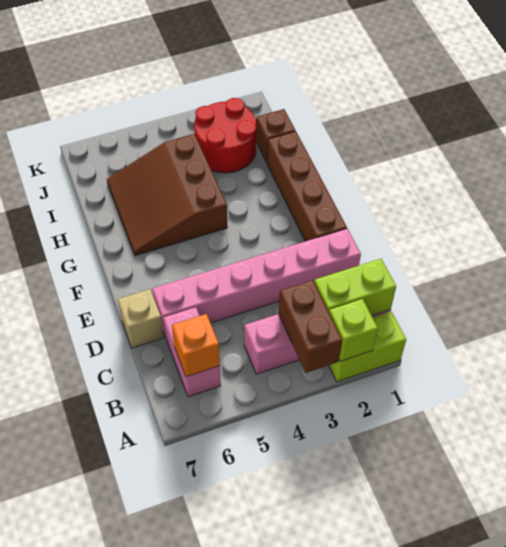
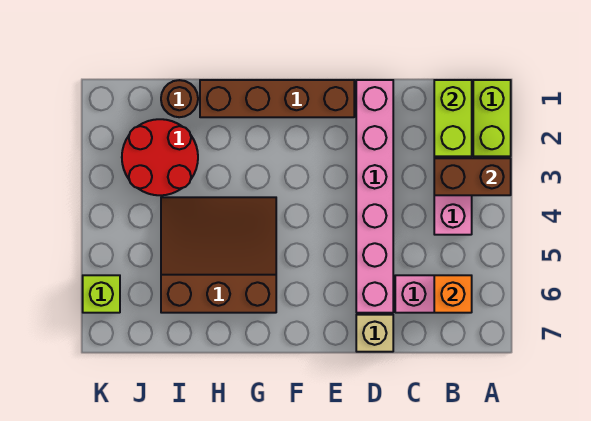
lime 1x1 brick [329,299,378,361] -> lime 1x1 brick moved to [83,275,120,313]
brown 3x3 slope [107,134,227,256] -> brown 3x3 slope turned to [161,197,276,313]
brown 1x1 brick [256,109,295,163] -> brown 1x1 round brick [161,80,198,117]

